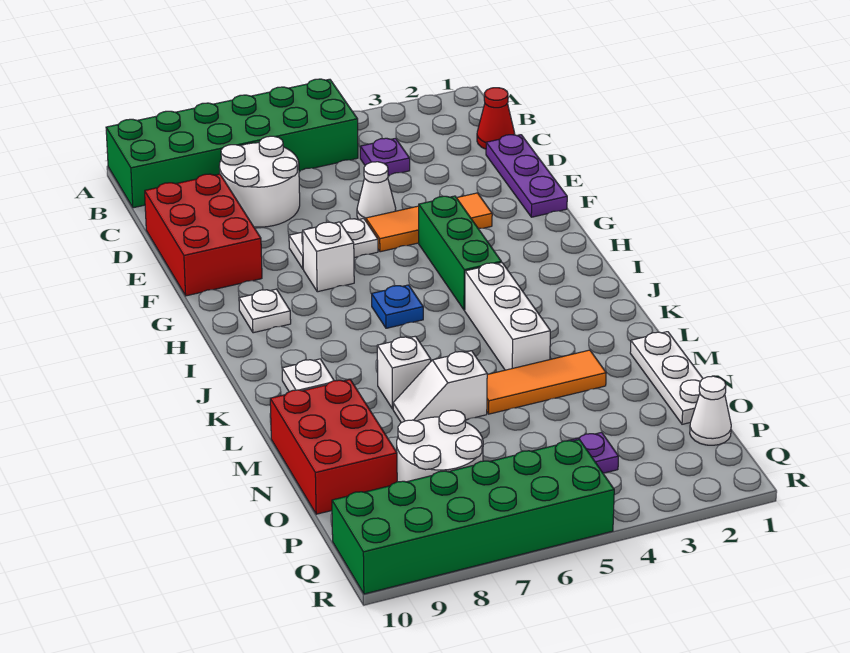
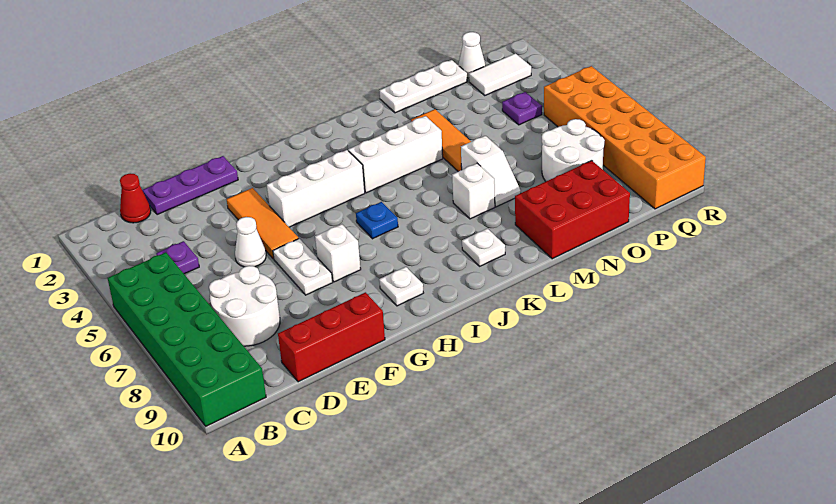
red 2x3 brick [145,174,262,296] -> red 1x3 brick [278,292,385,382]
green 1x3 brick [419,196,501,310] -> white 1x3 brick [267,150,365,227]
none -> white 1x2 tile [469,53,531,95]
green 2x6 brick [332,440,614,594] -> orange 2x6 brick [544,66,706,209]

